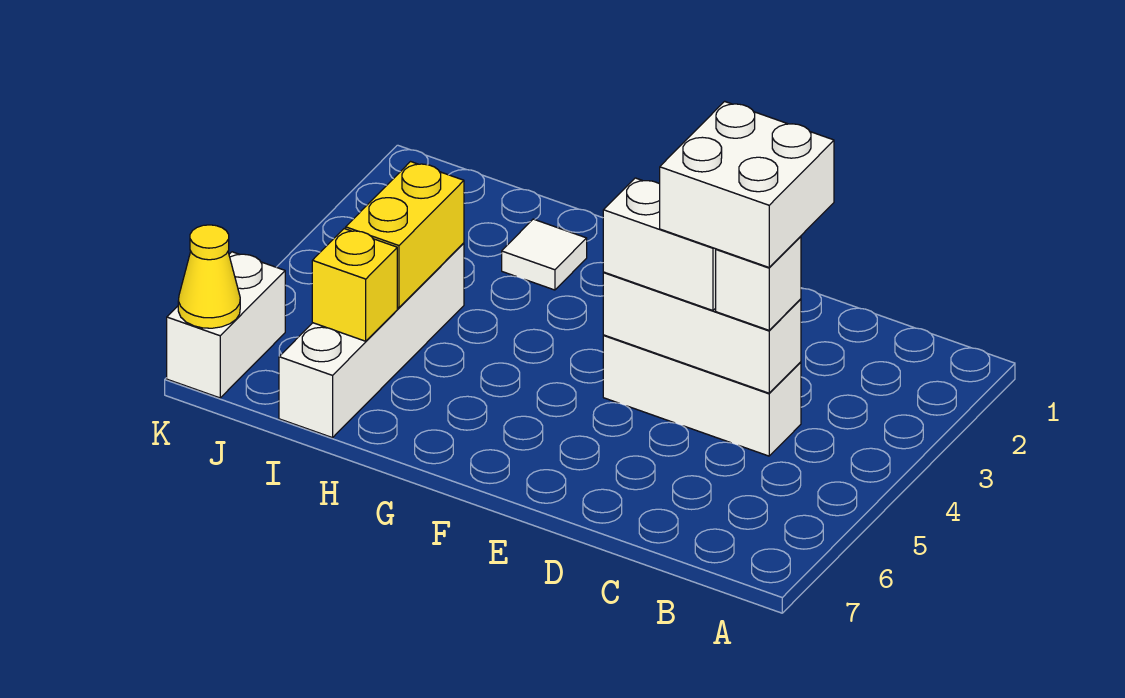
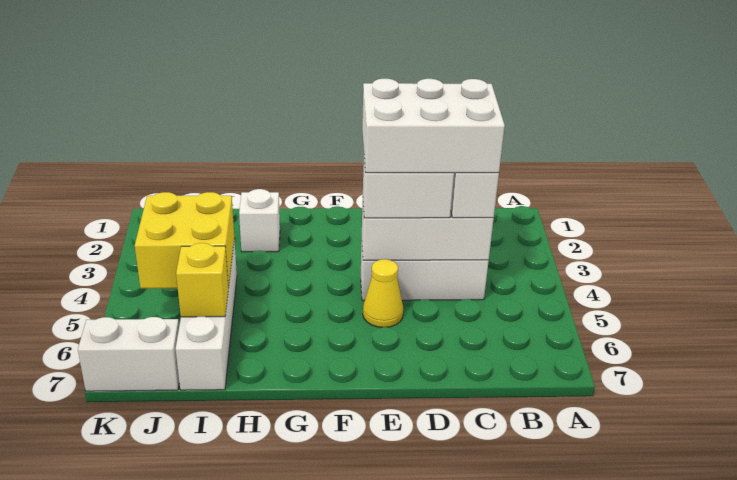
white 2x2 brick [660,101,834,267] -> white 2x3 brick [362,79,505,173]
white 1x1 tile [502,219,587,290] -> white 1x1 brick [239,189,280,252]
yellow 1x2 brick [346,162,464,308] -> yellow 2x2 brick [135,192,234,288]
white 1x2 brick [167,252,285,398] -> white 1x2 brick turned to [78,317,179,391]
yellow 1x1 cone [178,225,240,328] -> yellow 1x1 cone moved to [363,259,403,327]

